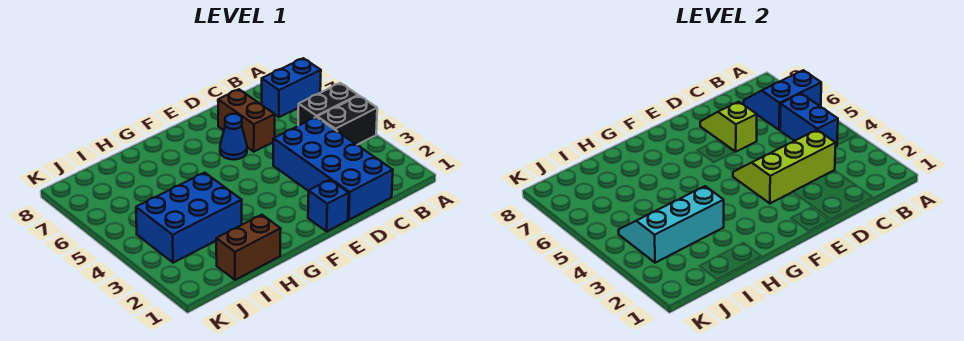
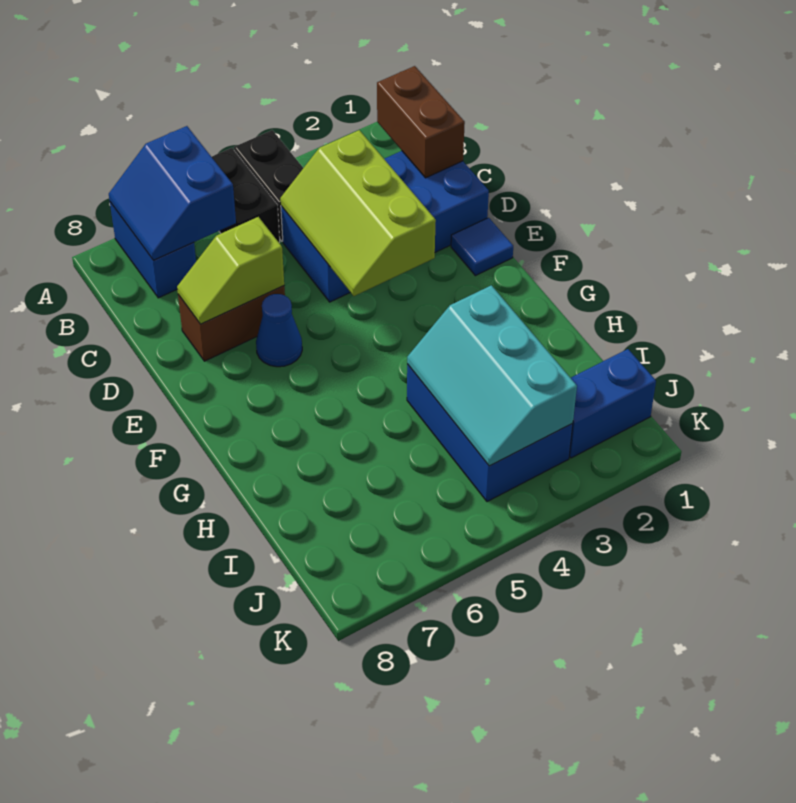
blue 1x2 brick [780,94,838,147] -> blue 1x2 brick moved to [569,349,656,458]
blue 1x1 brick [308,180,349,231] -> blue 1x1 tile [451,218,513,276]
brown 1x2 brick [216,215,281,280] -> brown 1x2 brick moved to [377,66,465,178]

